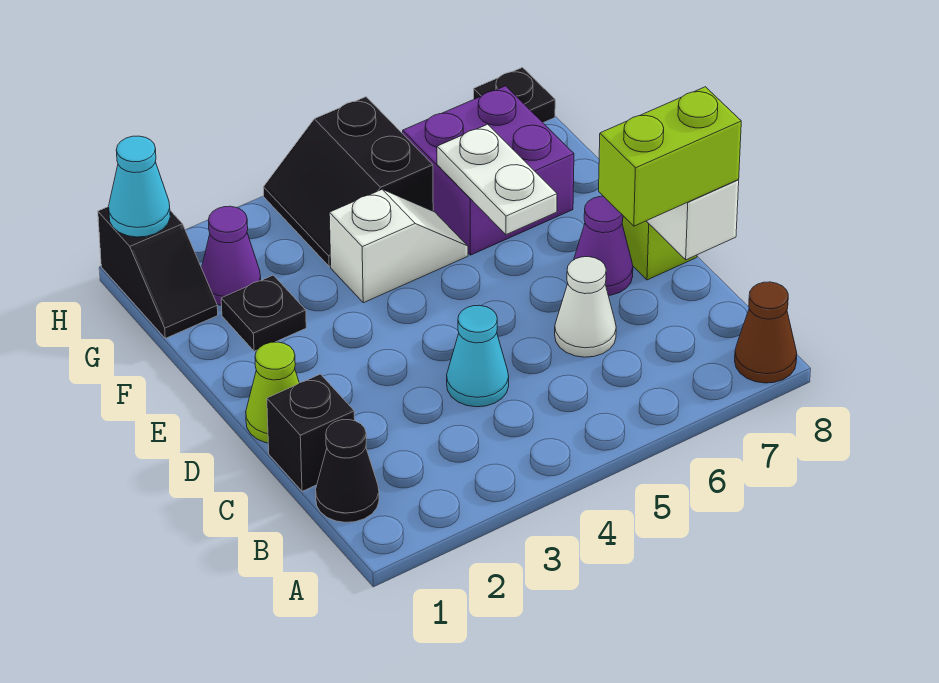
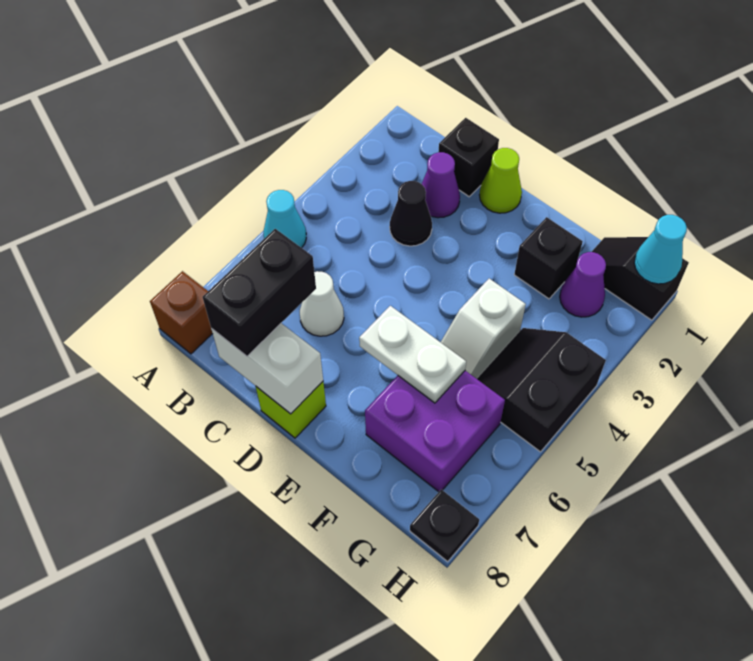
brown 1x1 cone [735,282,797,383] -> brown 1x1 brick [150,271,213,354]
black 1x1 cone [316,420,379,522] -> black 1x1 cone moved to [390,181,432,246]
cyan 1x1 cone [447,305,509,407] -> cyan 1x1 cone moved to [264,190,306,248]
lime 1x2 brick [599,87,741,226] -> black 1x2 brick [203,229,316,356]
purple 1x1 cone [574,196,633,295] -> purple 1x1 cone moved to [422,152,460,218]
black 1x1 plate [221,275,306,351] -> black 1x1 brick [514,217,583,299]
black 2x2 slope [263,97,433,266] -> black 2x2 slope turned to [477,328,606,452]

